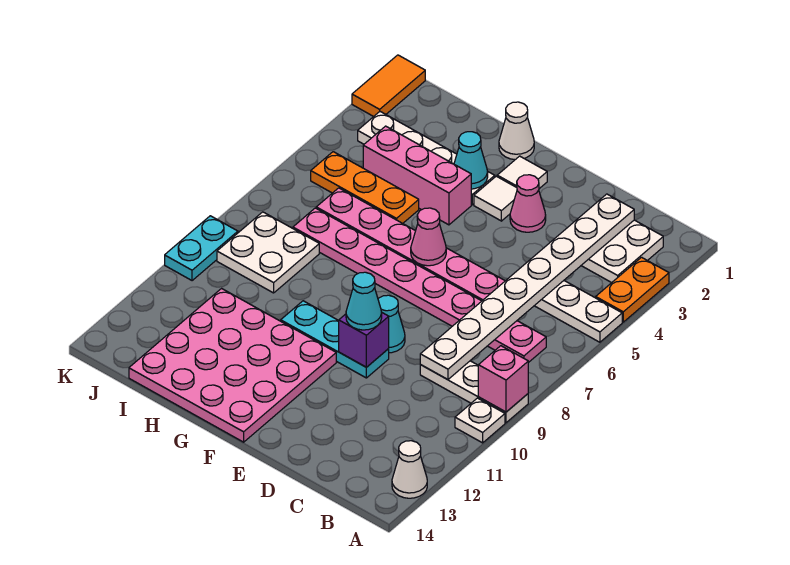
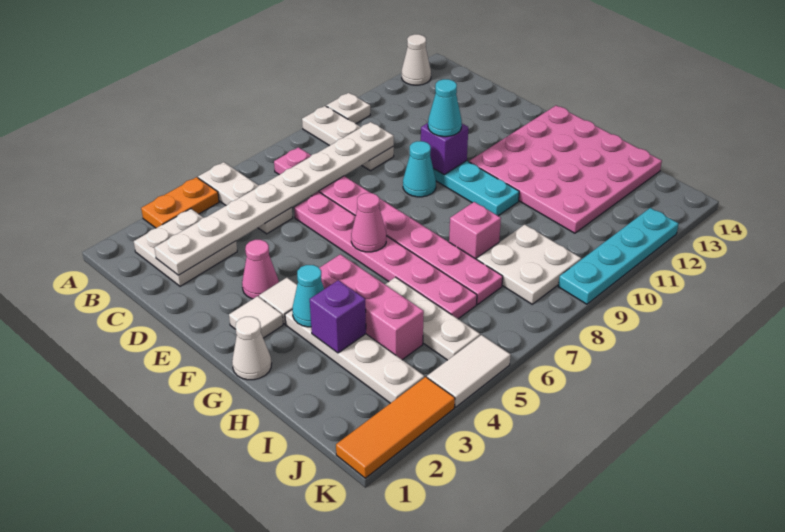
pink 1x1 brick [478,346,528,412] -> pink 1x1 brick moved to [449,202,501,259]
none -> purple 1x1 brick [310,280,366,353]
orange 1x3 plate [311,152,419,223] -> white 1x3 plate [385,277,480,360]
orange 1x2 tile [352,55,425,117] -> orange 1x3 tile [336,377,455,478]
none -> white 1x2 tile [427,335,511,407]
cyan 1x2 plate [165,216,238,281] -> cyan 1x4 plate [558,208,678,304]

